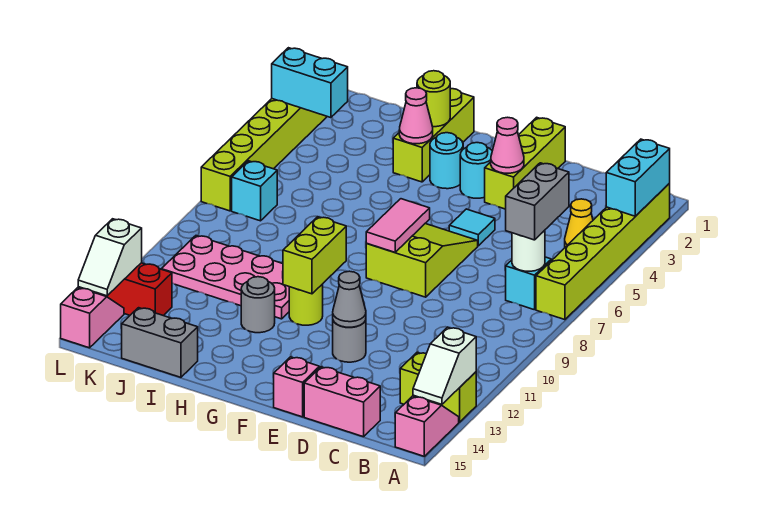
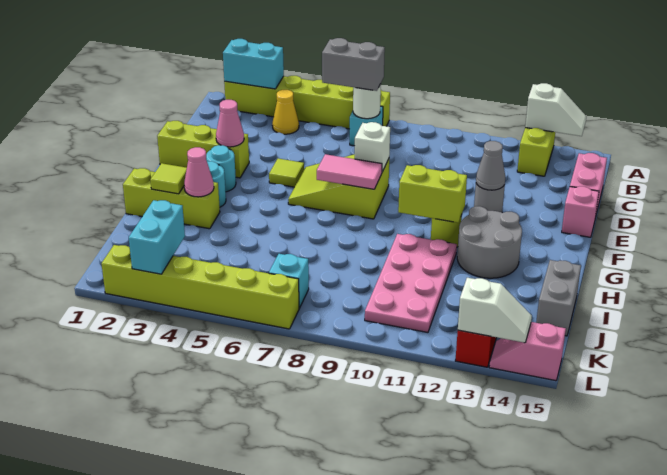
pink 1x2 slope [395,396,459,456] -> none
cyan 1x1 tile [449,209,495,246] -> lime 1x1 tile [269,158,304,187]
none -> white 1x1 brick [355,122,390,172]
lime 1x1 round brick [417,71,450,127] -> lime 1x1 tile [150,163,187,194]
grey 1x1 round brick [241,277,275,333] -> grey 2x2 round brick [457,206,522,278]

